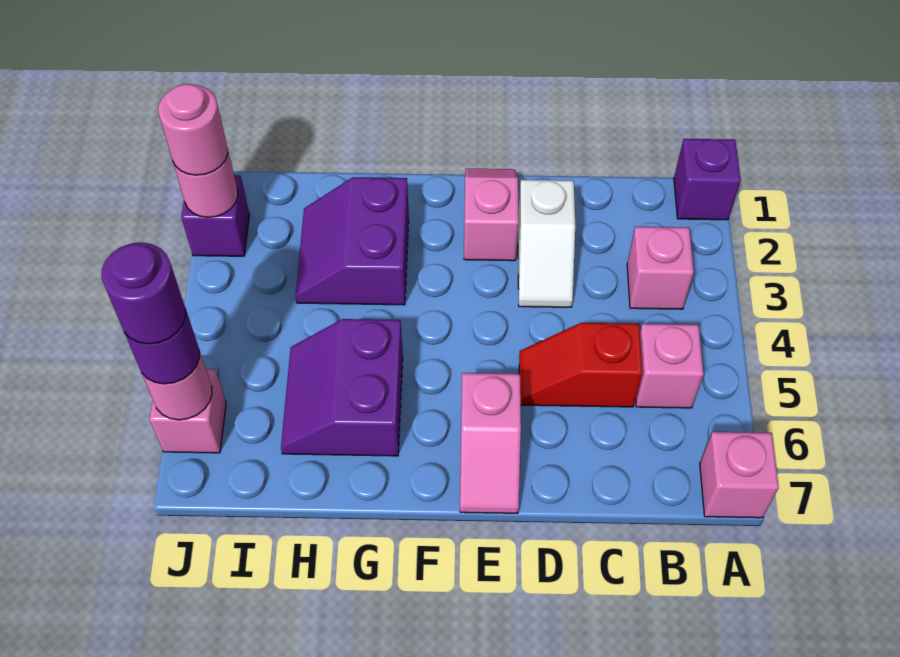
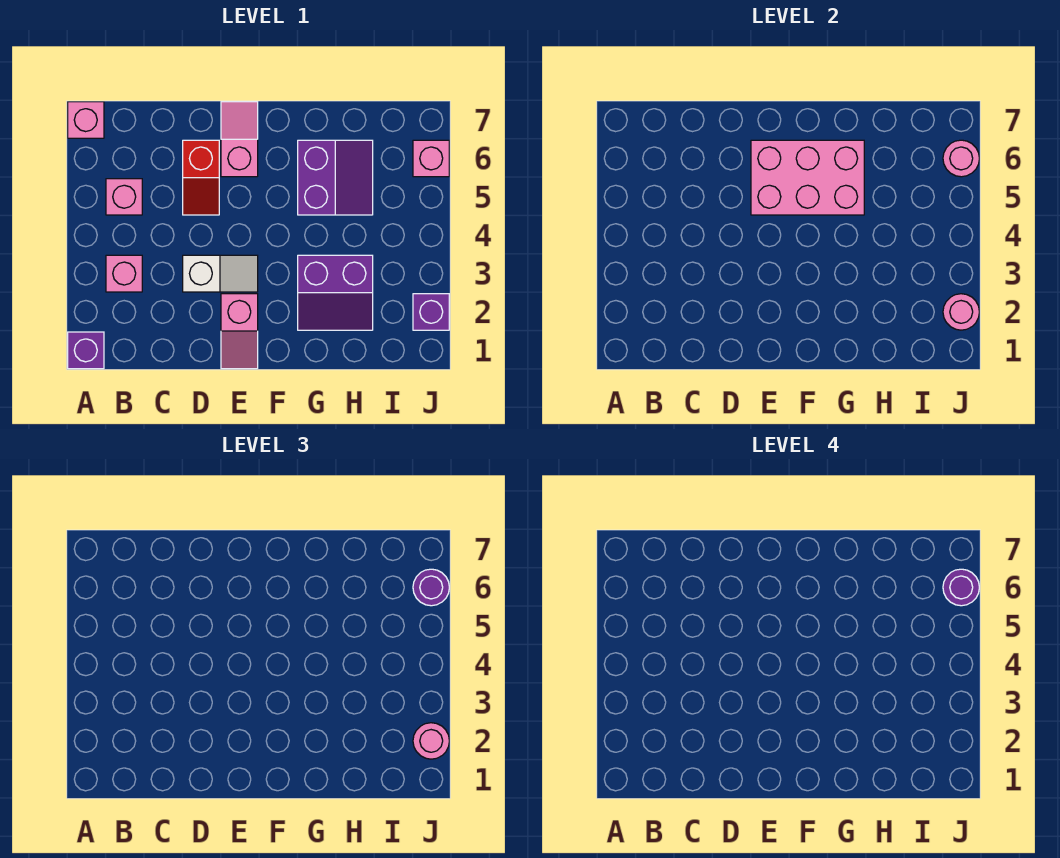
red 1x2 slope [519,323,642,407] -> red 1x2 slope turned to [183,140,219,215]
white 1x2 slope [518,180,575,307] -> white 1x2 slope turned to [183,255,258,292]
none -> pink 2x3 brick [751,140,864,215]
purple 2x2 slope [296,177,409,305] -> purple 2x2 slope turned to [298,255,373,330]

